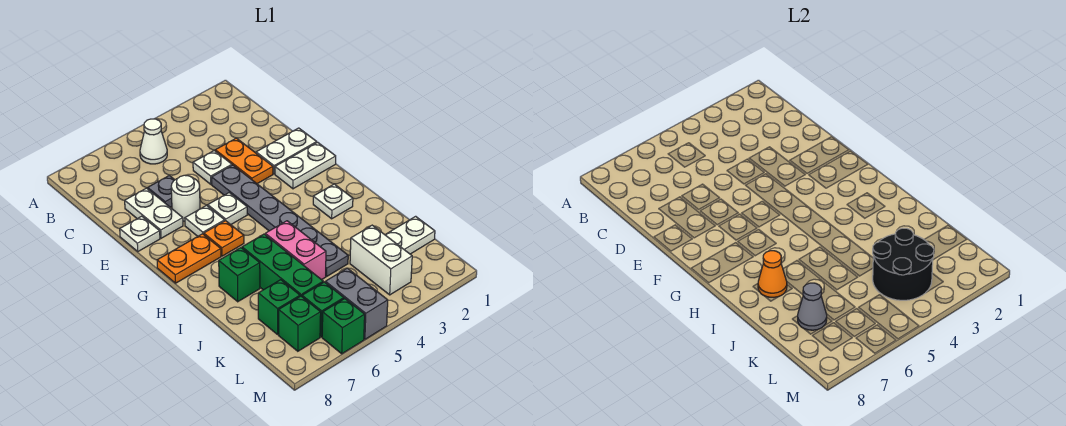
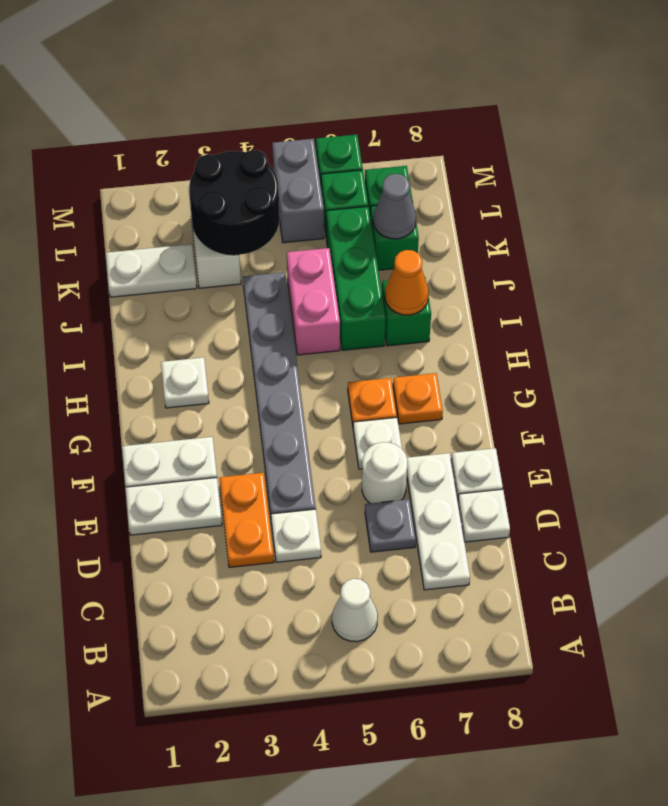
white 1x2 plate [125,188,183,238] -> white 1x3 plate [407,453,470,590]
white 1x1 plate [208,193,247,225] -> white 1x1 plate moved to [458,489,510,542]
orange 1x2 plate [157,234,221,283] -> orange 1x1 plate [393,373,443,424]

